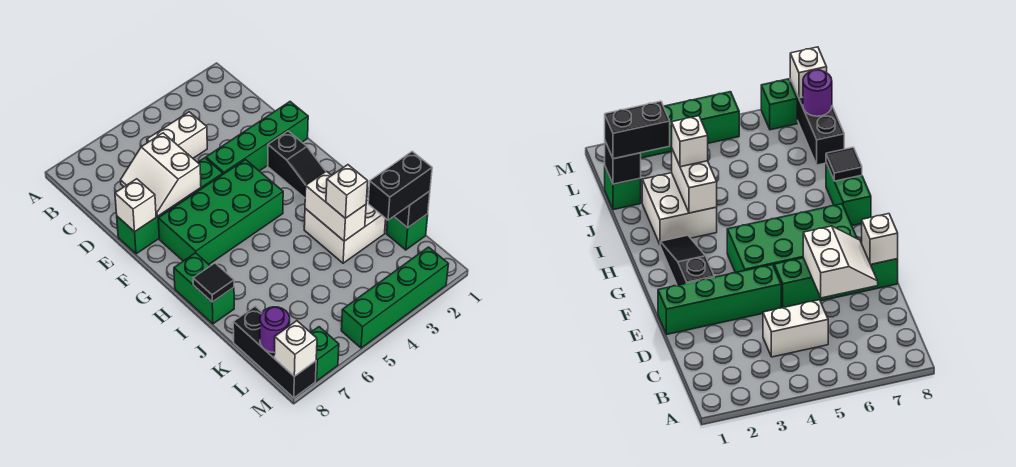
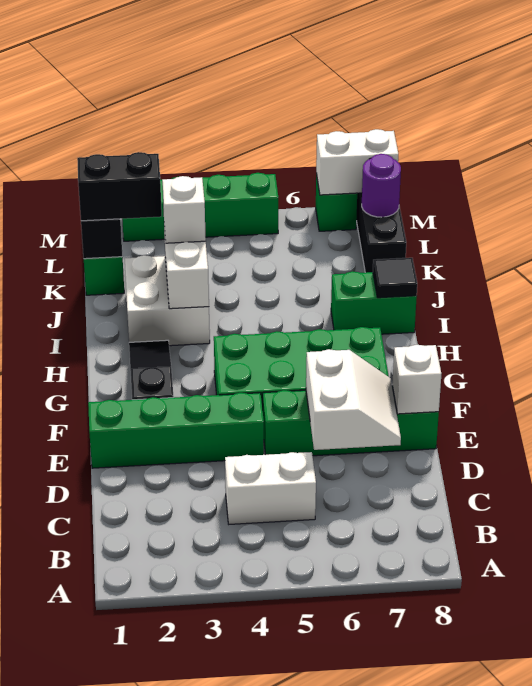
green 1x2 brick [174,253,234,324] -> green 1x2 brick turned to [331,271,417,334]
white 1x1 brick [274,321,317,376] -> white 1x2 brick [316,129,398,195]

